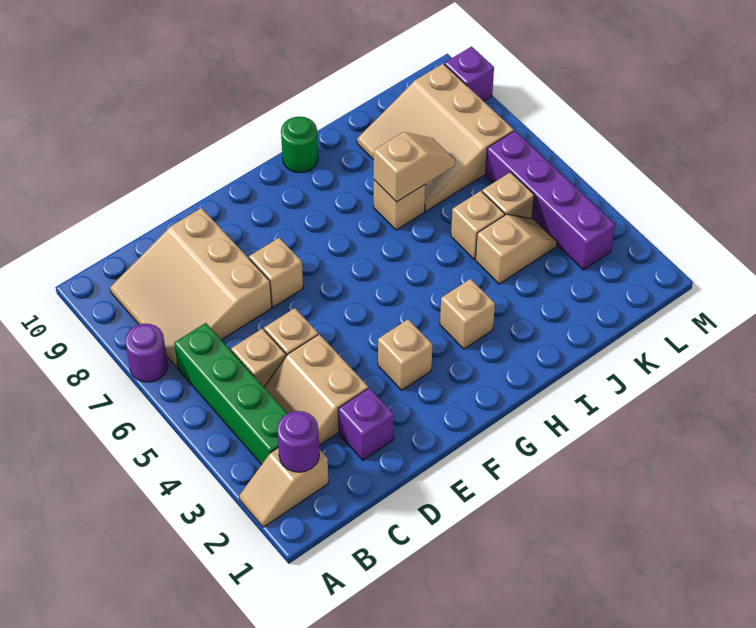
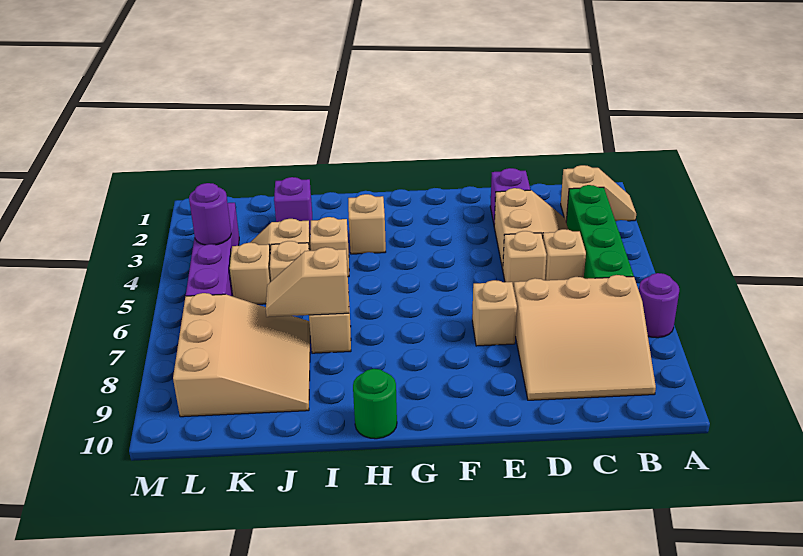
purple 1x1 round brick [277,411,319,472] -> purple 1x1 round brick moved to [189,183,231,245]
tan 3x3 slope [110,208,272,368] -> tan 3x3 slope turned to [514,275,656,400]
tan 1x1 brick [378,319,432,390] -> tan 1x1 brick moved to [310,217,349,277]
purple 1x1 brick [444,47,494,101] -> purple 1x1 brick moved to [274,177,312,230]

